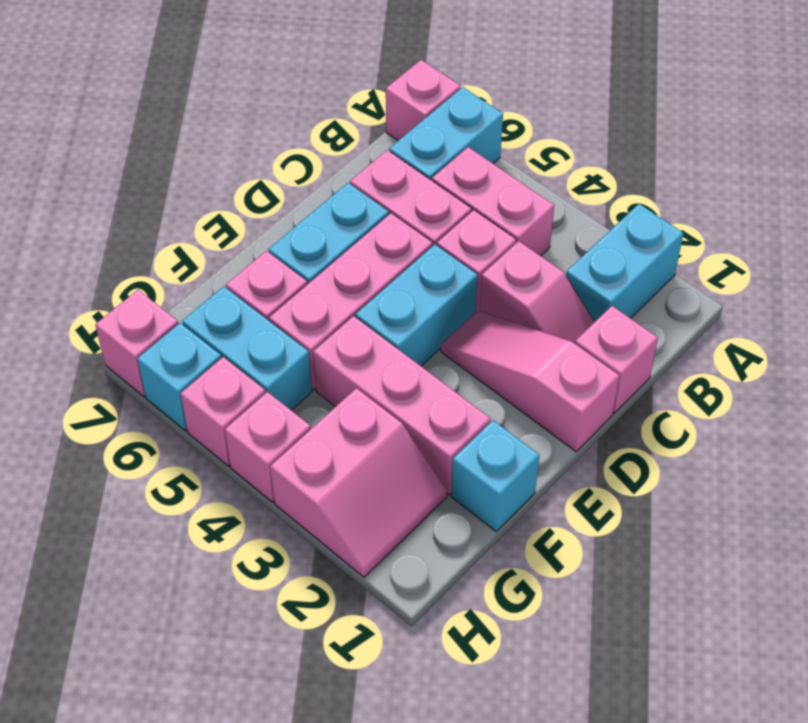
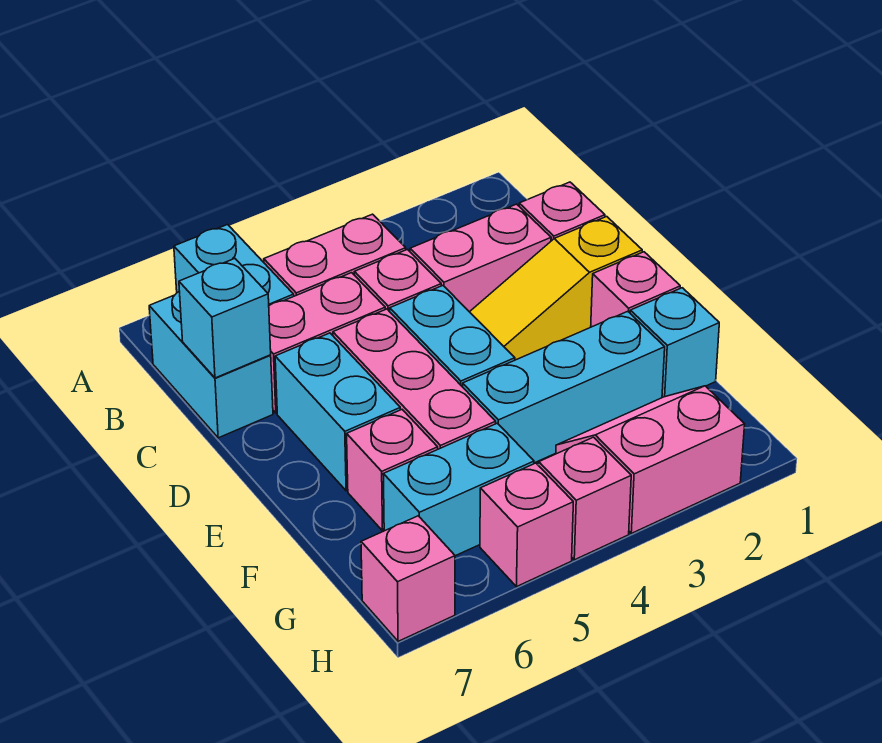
cyan 1x2 brick [566,204,684,322] -> cyan 1x2 brick moved to [149,291,273,438]
pink 1x1 brick [386,60,461,140] -> pink 1x1 brick moved to [591,252,680,327]
pink 1x2 slope [480,241,594,343] -> pink 1x2 brick [410,204,551,312]
pink 1x3 slope [441,310,620,452] -> yellow 1x3 slope [470,217,642,360]
pink 1x3 brick [313,316,491,495] -> cyan 1x3 brick [463,311,665,463]
pink 2x2 slope [270,388,447,577] -> pink 2x2 slope turned to [556,386,745,533]
cyan 1x1 brick [137,323,221,431] -> cyan 1x1 brick moved to [179,259,271,378]

